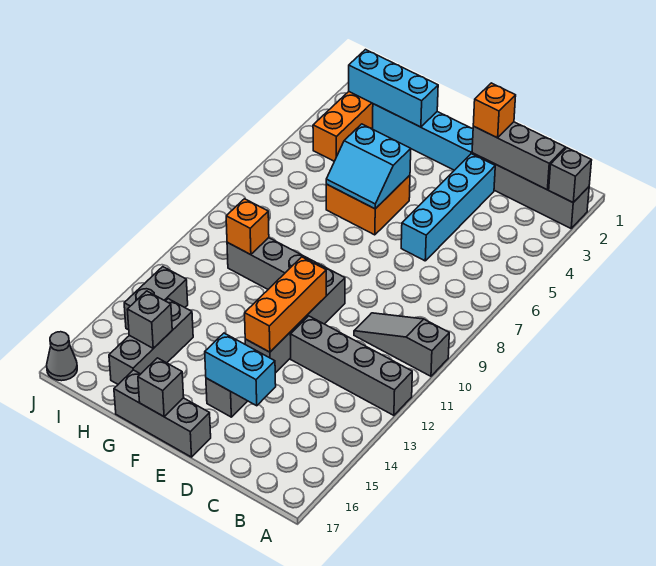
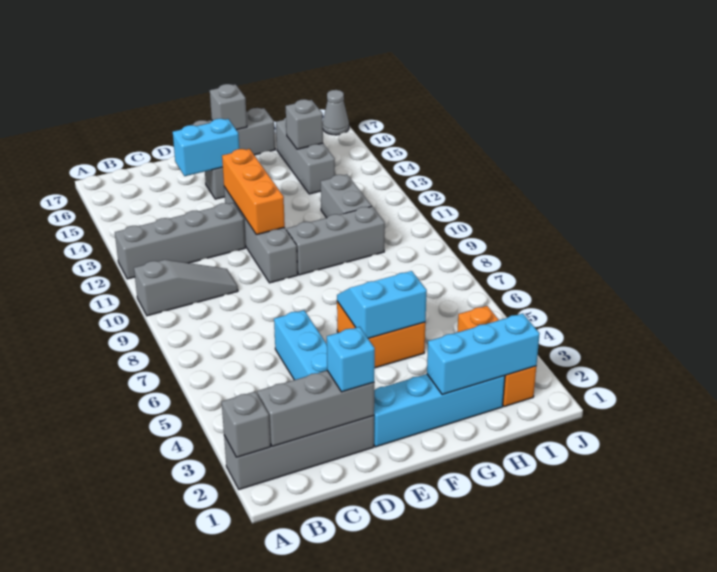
orange 1x1 brick [473,83,516,138] -> cyan 1x1 brick [327,327,375,392]
orange 1x1 brick [226,199,269,255] -> none
grey 1x2 brick [124,267,188,330] -> grey 1x2 brick moved to [321,175,371,218]

